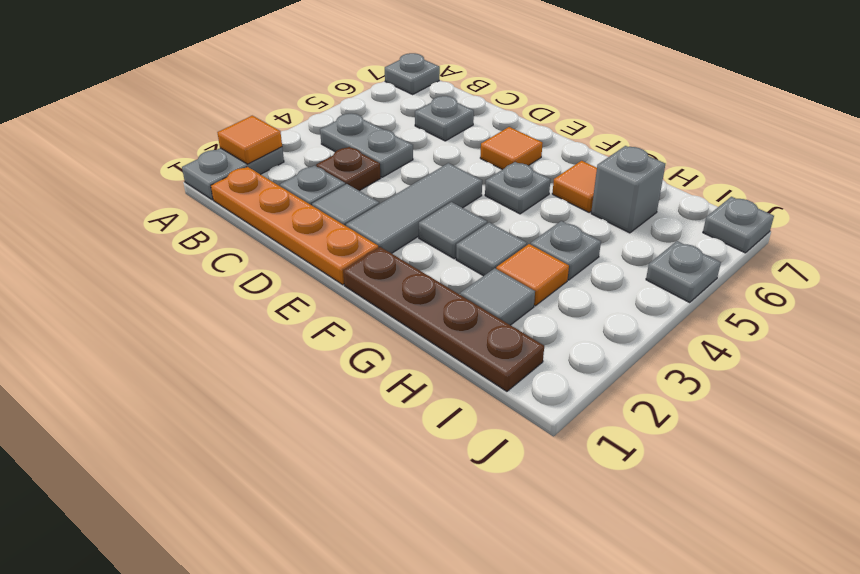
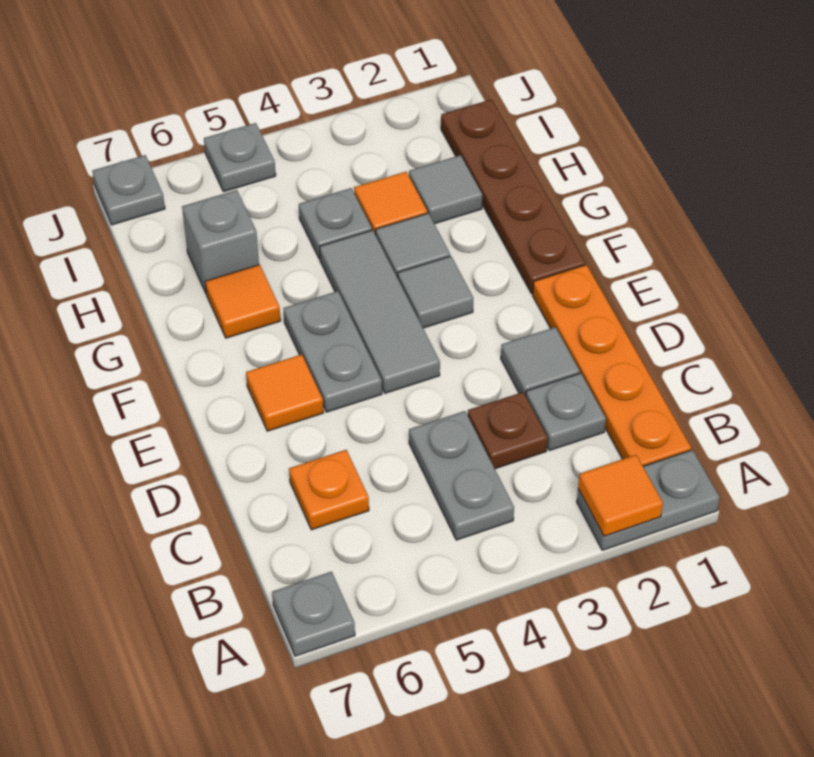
grey 1x1 plate [415,96,474,141] -> orange 1x1 plate [289,450,369,530]
grey 1x3 tile [346,163,482,253] -> grey 1x3 tile turned to [320,230,440,393]
grey 1x1 plate [485,162,551,214] -> grey 1x2 plate [283,291,382,412]

